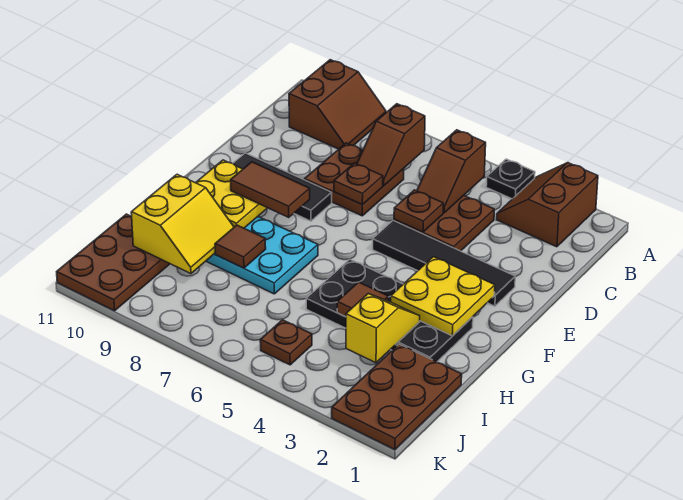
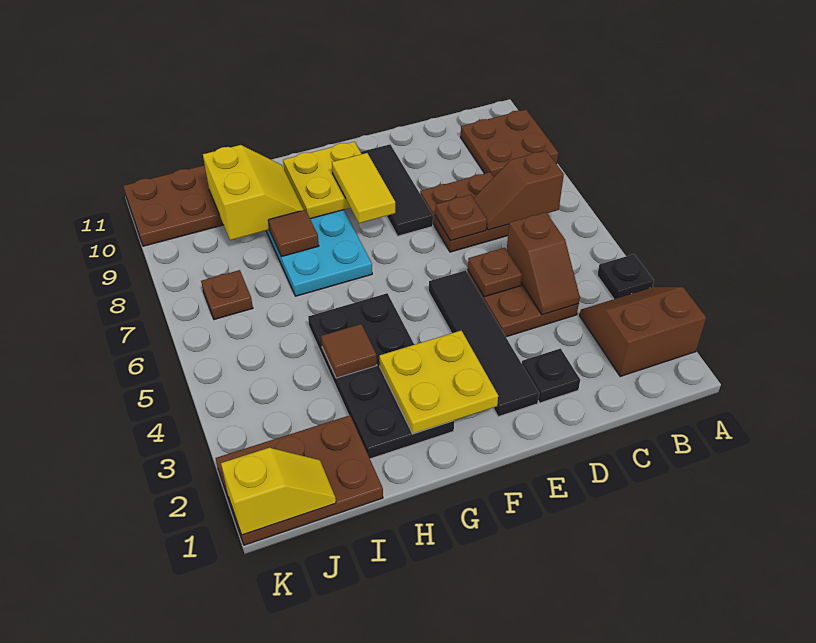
brown 2x2 slope [289,60,386,149] -> brown 2x2 plate [461,110,558,177]
brown 1x2 slope [417,130,486,213] -> brown 1x2 slope turned to [507,212,580,315]
none -> black 1x1 plate [522,349,580,403]
brown 1x2 tile [231,162,310,217] -> yellow 1x2 tile [332,153,395,223]
yellow 1x2 slope [346,294,420,363] -> yellow 1x2 slope moved to [221,448,336,535]
yellow 2x2 slope [131,174,234,274] -> yellow 2x2 slope turned to [203,145,303,240]
brown 1x1 plate [260,320,312,365] -> brown 1x1 plate moved to [201,270,253,320]

